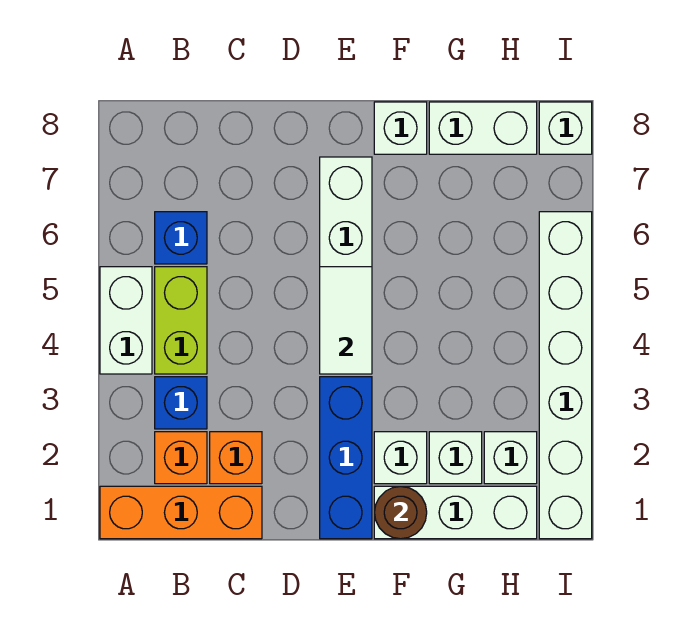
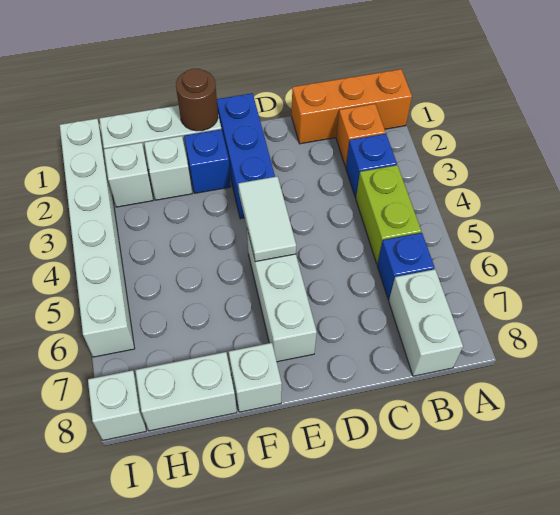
white 1x2 brick [100,267,152,374] -> white 1x2 brick moved to [389,269,463,376]
orange 1x1 brick [210,432,262,484] -> none
white 1x1 brick [374,432,427,484] -> blue 1x1 brick [184,129,231,193]

